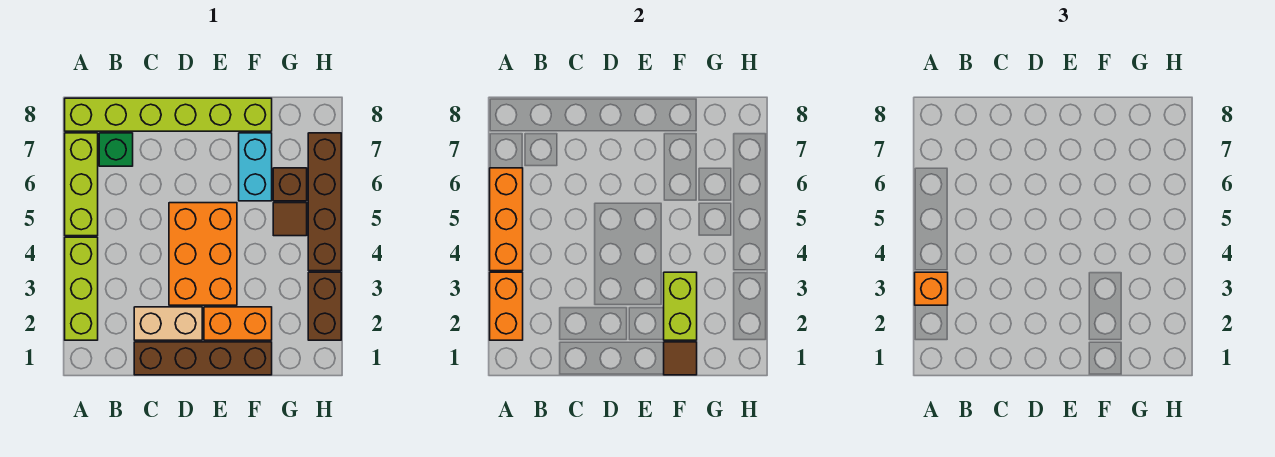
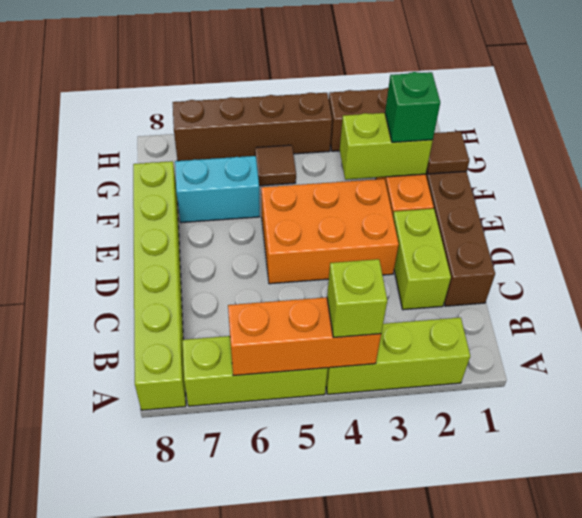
orange 1x2 brick [490,272,523,340] -> none
orange 1x1 brick [915,272,948,305] -> none
none -> lime 1x1 brick [327,259,387,338]
green 1x1 brick [99,133,133,166] -> green 1x1 brick moved to [385,72,440,142]
tan 1x2 brick [134,307,202,340] -> lime 1x2 brick [393,209,451,310]
brown 1x1 brick [273,168,307,201] -> none

